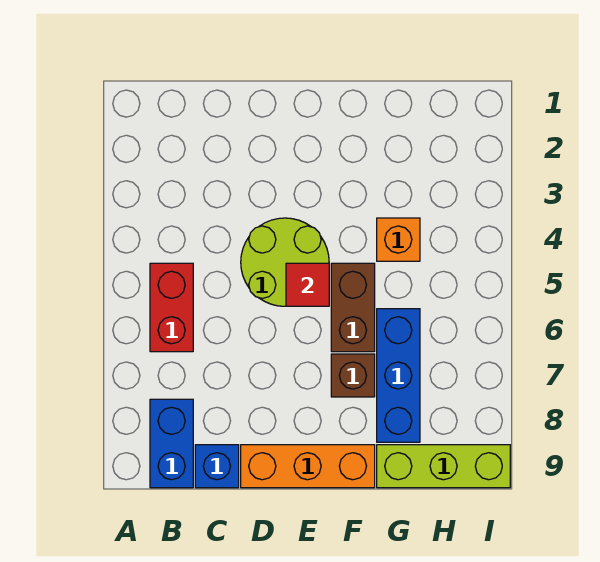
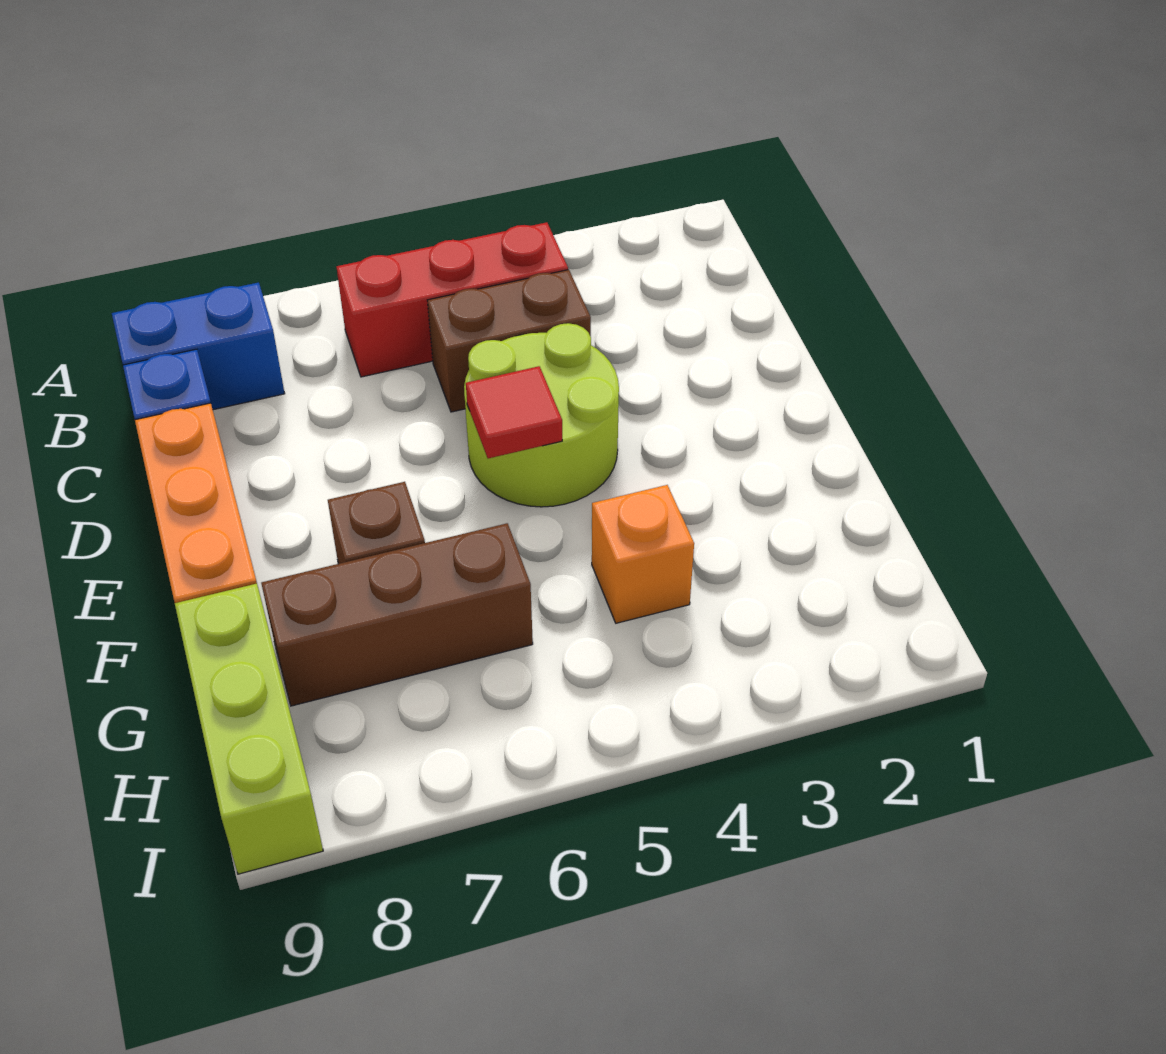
red 1x2 brick [150,263,193,352] -> red 1x3 brick [336,222,568,377]
brown 1x2 brick [331,263,375,352] -> brown 1x2 brick moved to [427,270,591,412]
blue 1x3 brick [377,309,420,442] -> brown 1x3 brick [261,523,533,706]

